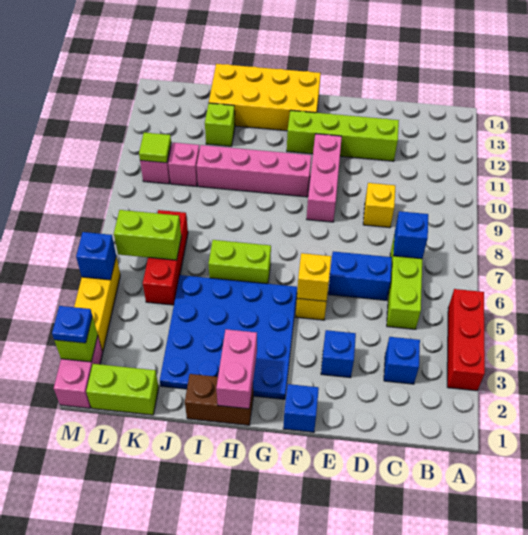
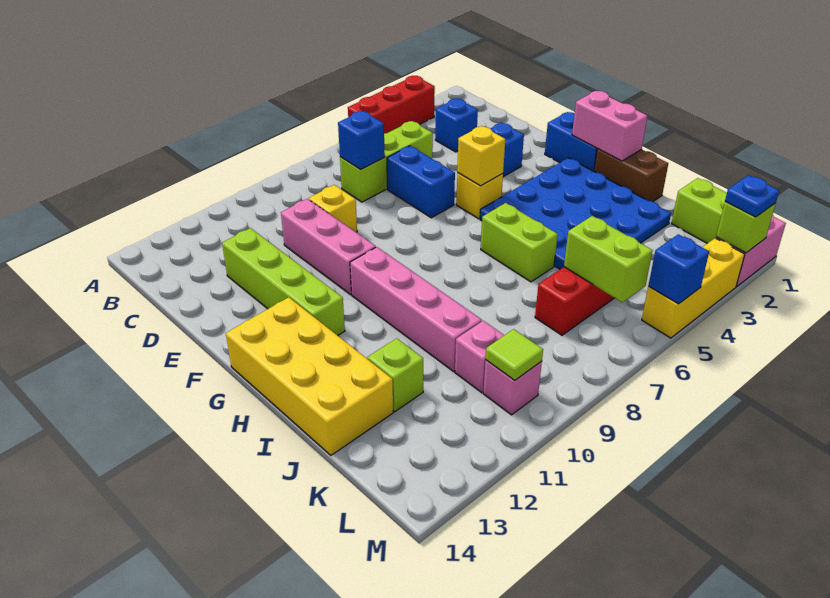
blue 1x1 brick [283,384,319,432] -> blue 1x2 brick [545,112,597,171]
pink 1x3 brick [307,134,342,222] -> pink 1x3 brick turned to [281,199,376,295]
pink 1x2 brick [216,329,257,409] -> pink 1x2 brick turned to [572,91,647,161]

